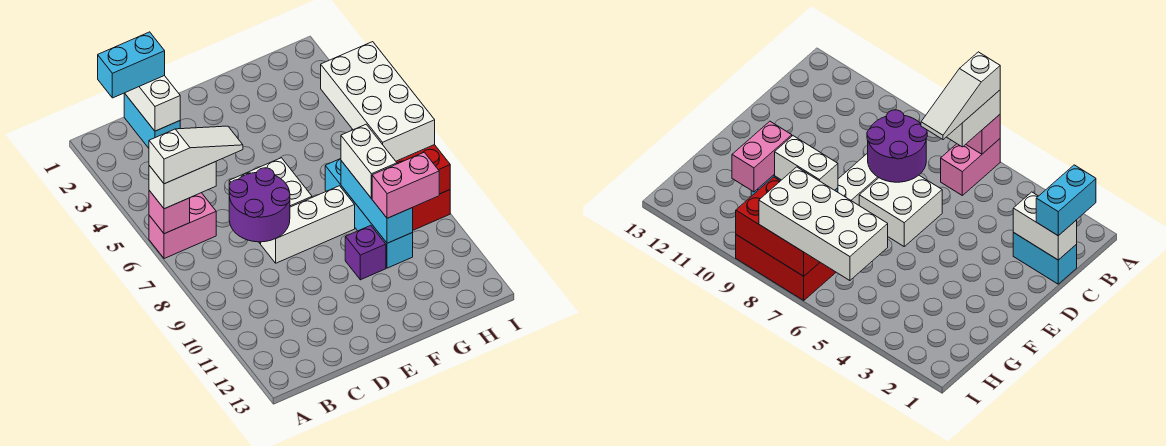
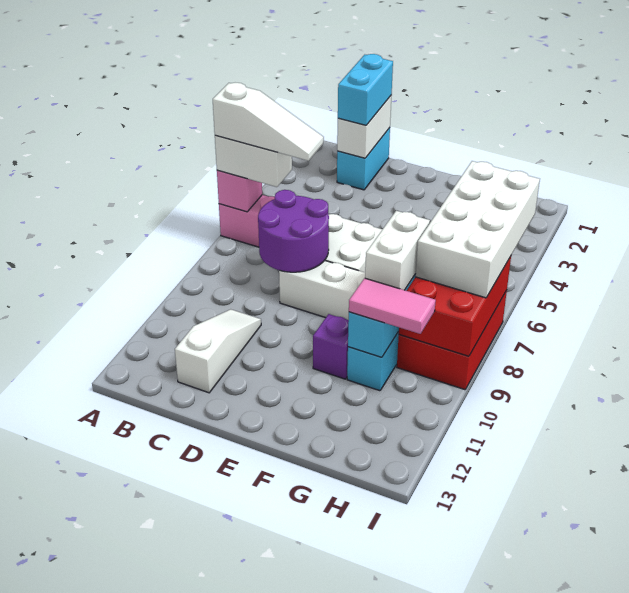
cyan 1x2 brick [98,32,165,98] -> cyan 1x2 brick turned to [338,54,393,125]
none -> white 1x3 slope [175,309,261,393]
pink 1x2 brick [372,152,439,218] -> pink 1x2 tile [349,278,436,334]

